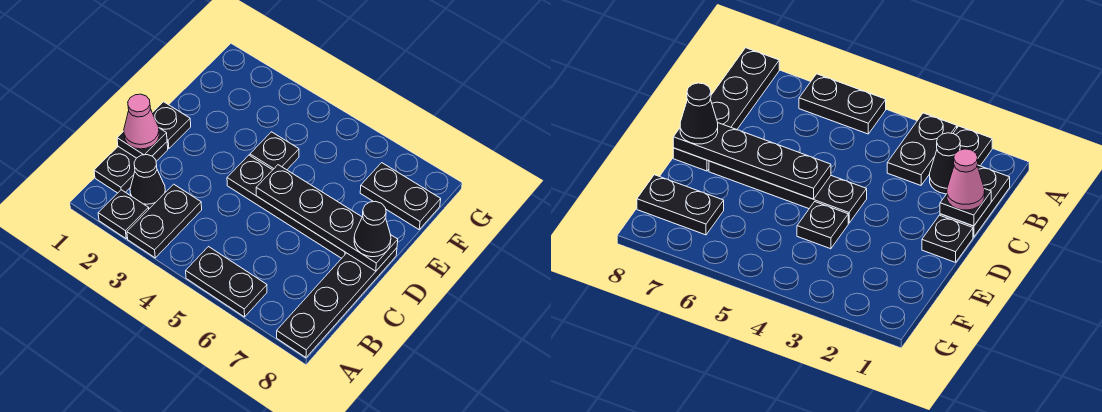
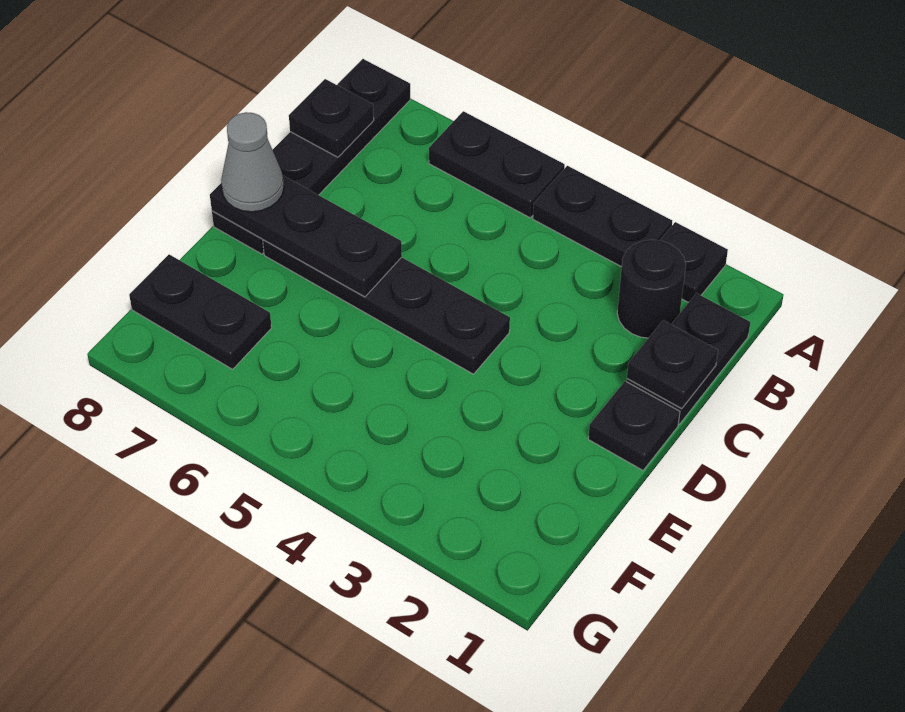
black 1x2 plate [127,184,202,258] -> black 1x2 plate turned to [533,166,672,267]
black 1x1 cone [130,155,165,208] -> black 1x1 round brick [617,240,686,338]
pink 1x1 cone [124,94,159,149] -> none
black 1x4 plate [256,165,398,271] -> black 1x3 plate [210,176,402,297]
black 1x1 cone [354,201,391,257] -> grey 1x1 cone [221,112,284,212]
black 1x1 plate [250,132,299,170] -> black 1x1 plate moved to [289,79,374,157]

